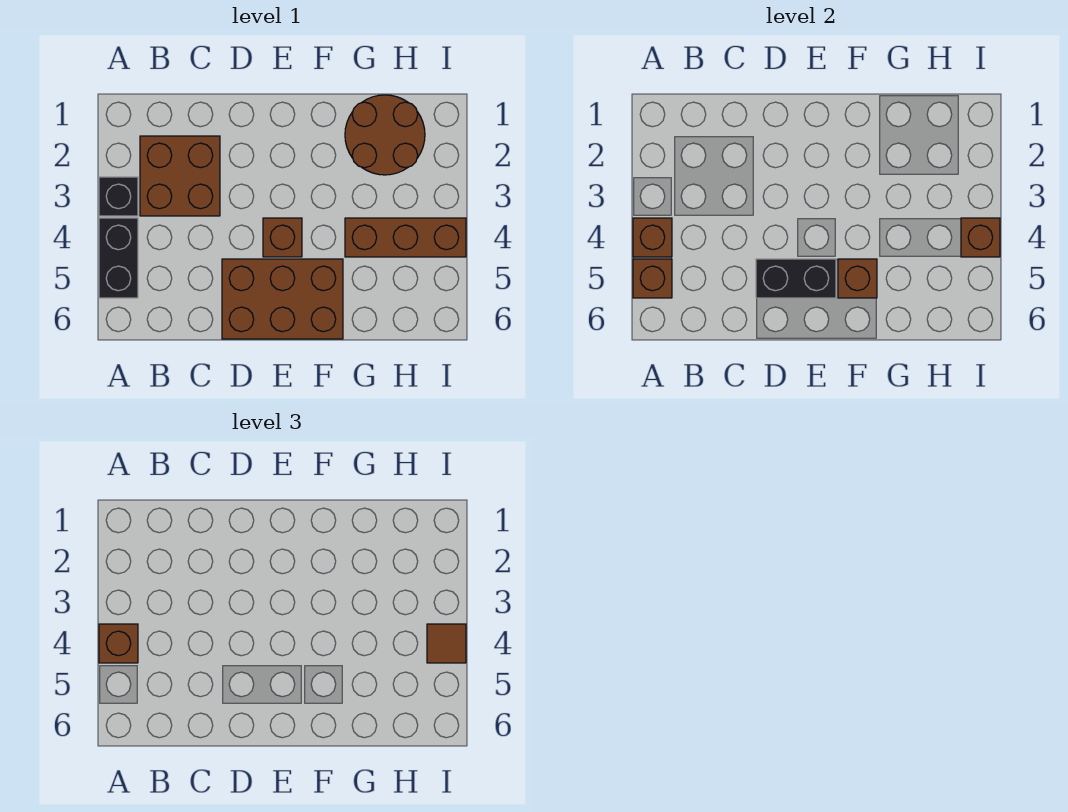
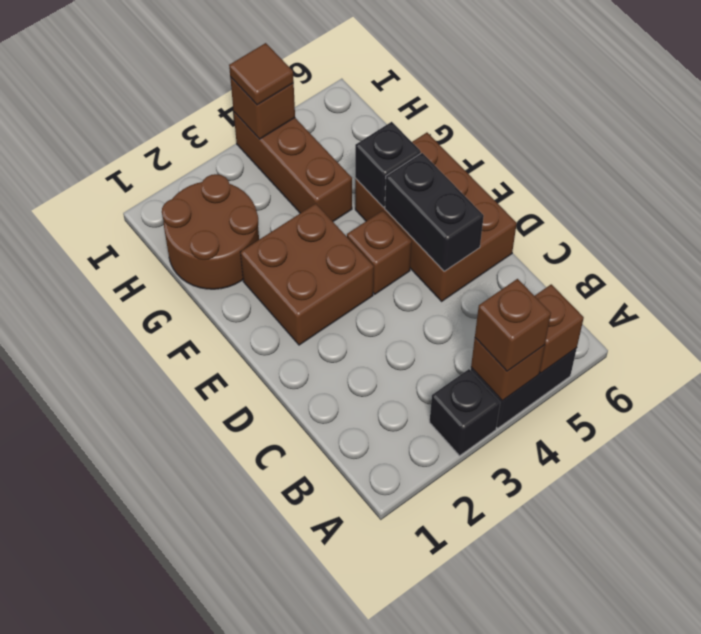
brown 2x2 brick [140,136,220,216] -> brown 2x2 brick moved to [241,204,374,345]
brown 1x1 brick [838,259,877,298] -> black 1x1 brick [355,122,421,207]

